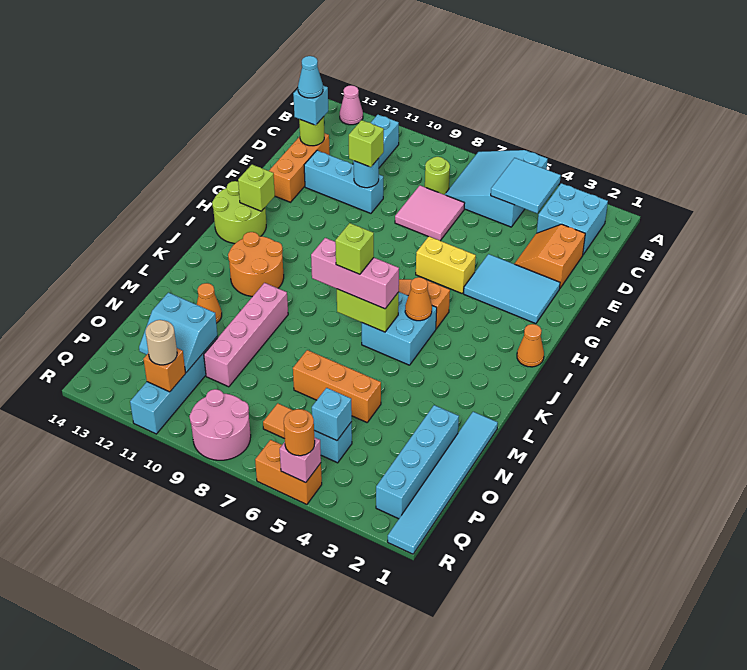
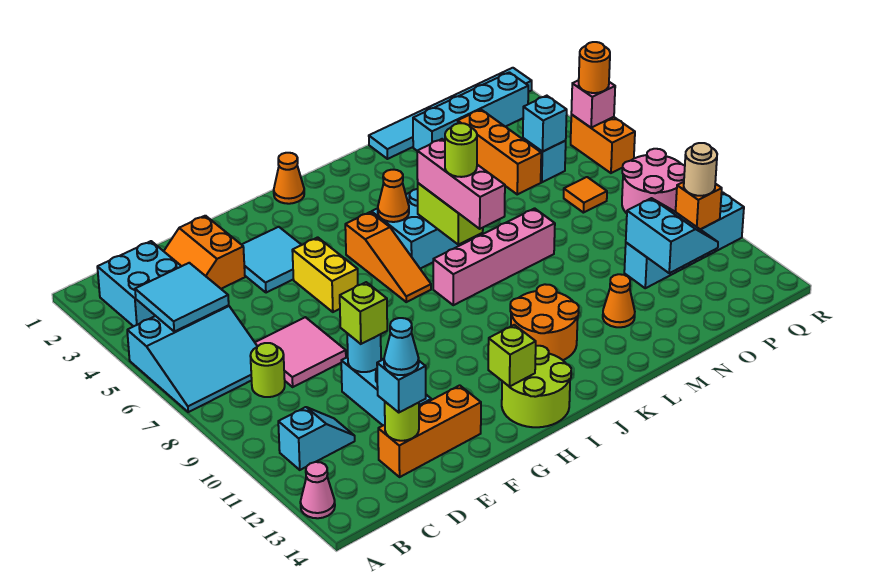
orange 2x2 slope [514,224,585,288] -> orange 2x2 slope turned to [164,216,245,289]
cyan 2x3 tile [464,254,560,324] -> cyan 2x2 tile [242,227,301,293]
lime 1x1 brick [335,223,374,274] -> lime 1x1 round brick [445,123,477,177]
pink 1x4 brick [204,283,288,387] -> pink 1x4 brick moved to [433,208,555,305]
orange 1x3 brick [293,350,381,422] -> orange 1x3 brick moved to [458,110,541,194]

